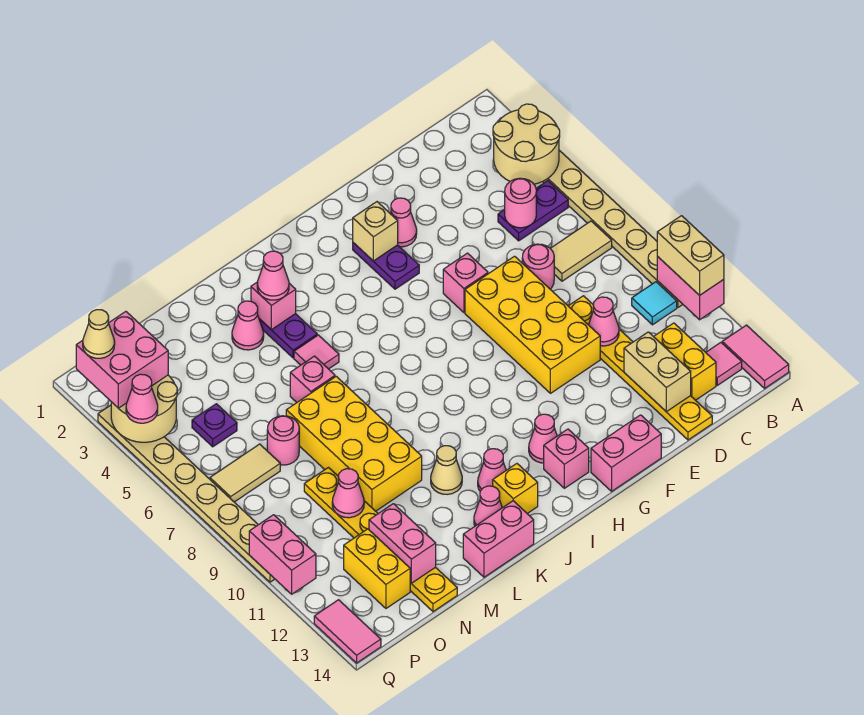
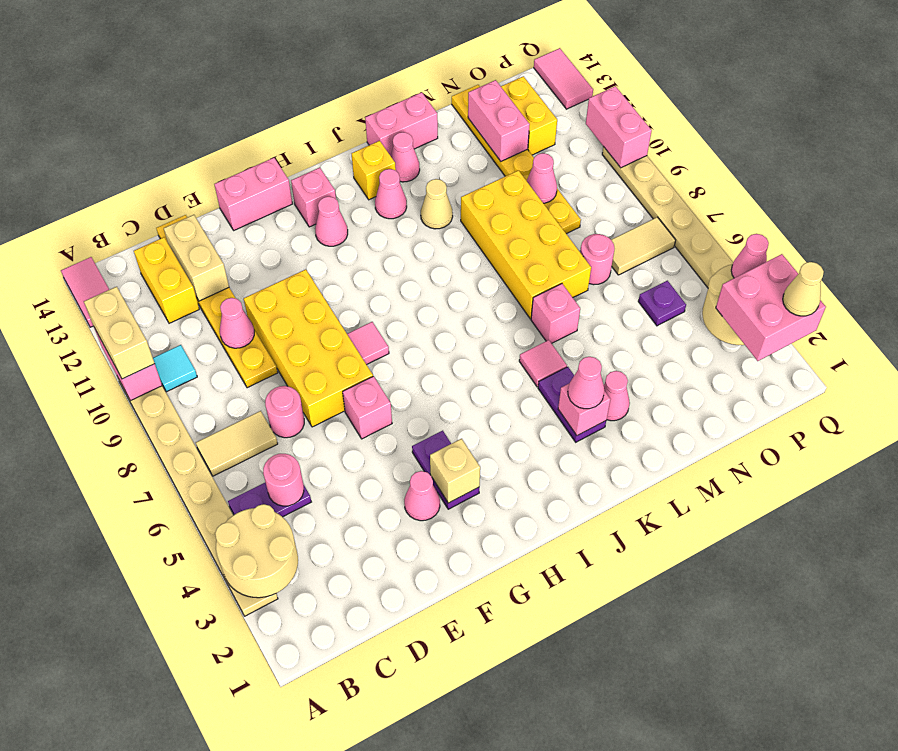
pink 1x1 tile [706,343,742,385] -> pink 1x1 tile moved to [347,322,389,365]

